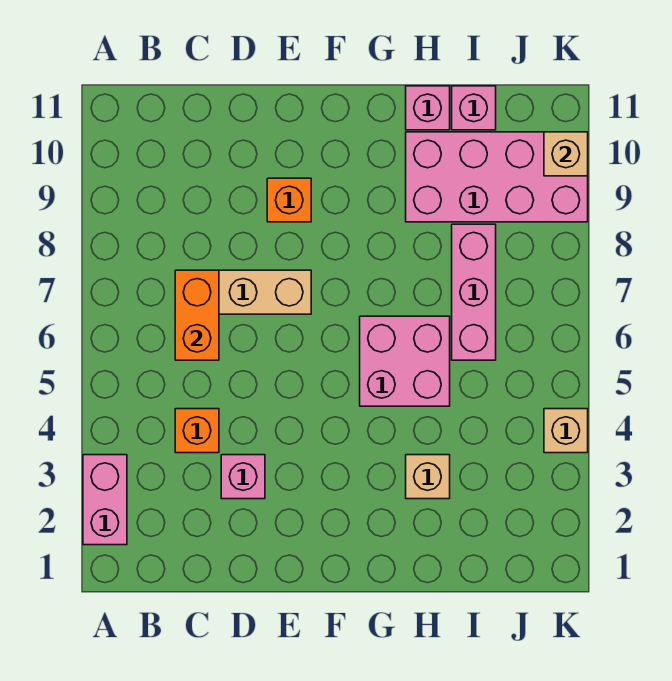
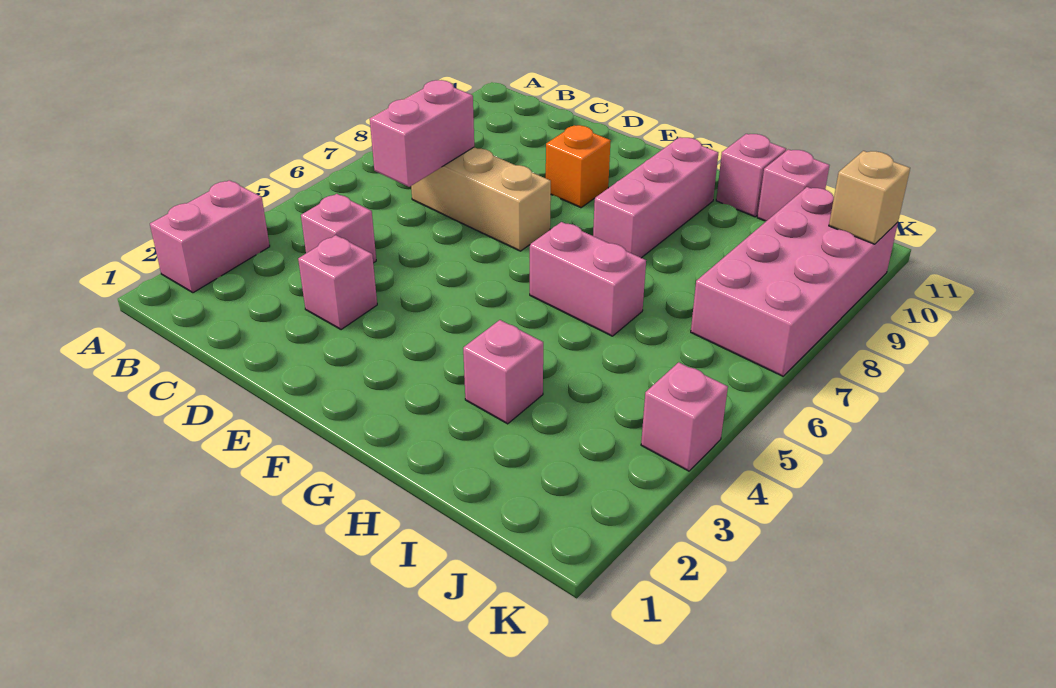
orange 1x1 brick [175,409,219,453] -> pink 1x1 brick [301,194,376,263]
orange 1x2 brick [175,270,219,360] -> pink 1x2 brick [370,80,474,187]
pink 2x2 brick [360,316,450,406] -> pink 1x2 brick [530,222,646,336]
tan 1x1 brick [406,455,450,499] -> pink 1x1 brick [463,320,543,424]
pink 2x4 brick [406,132,588,222] -> pink 2x4 brick turned to [691,187,898,376]
pink 1x3 brick [452,224,496,360] -> pink 1x3 brick moved to [593,137,718,258]
tan 1x1 brick [544,409,588,453] -> pink 1x1 brick [641,362,728,471]

